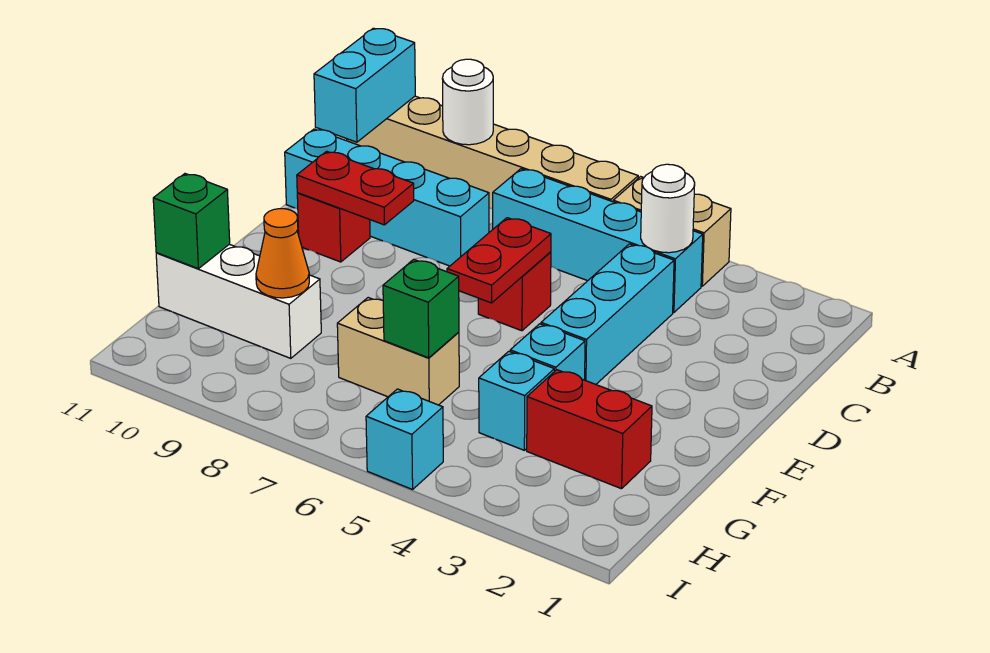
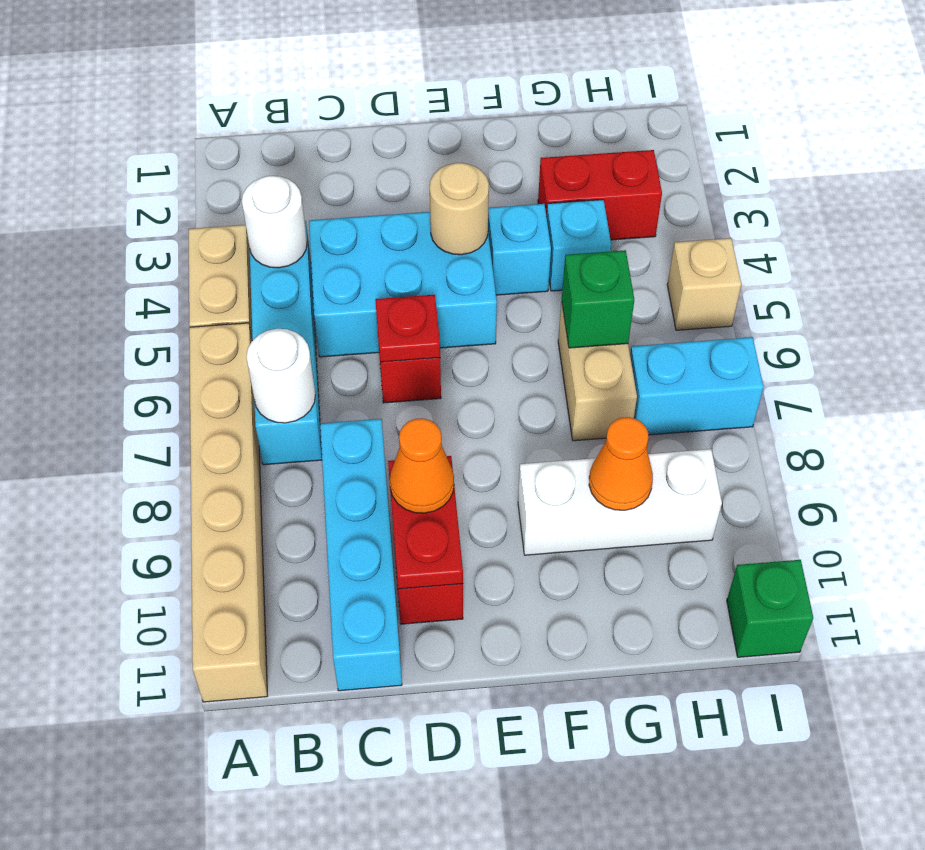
white 1x1 round brick [442,59,493,145] -> white 1x1 round brick moved to [246,329,315,423]
cyan 1x2 brick [314,28,415,142] -> cyan 1x2 brick moved to [630,337,764,435]
cyan 1x3 brick [541,244,674,384] -> cyan 2x3 brick [309,212,497,357]
red 1x2 plate [447,218,551,303] -> red 1x1 plate [375,295,440,362]
none -> orange 1x1 cone [390,418,454,513]
none -> tan 1x1 round brick [430,163,489,255]
red 1x2 brick [527,370,652,489] -> red 1x2 brick turned to [538,150,662,240]
white 1x3 brick [156,244,321,358] -> white 1x3 brick turned to [518,449,722,555]
green 1x1 brick [153,174,230,269] -> green 1x1 brick moved to [727,560,813,657]
cyan 1x1 brick [366,389,443,489] -> tan 1x1 brick [667,238,741,330]

